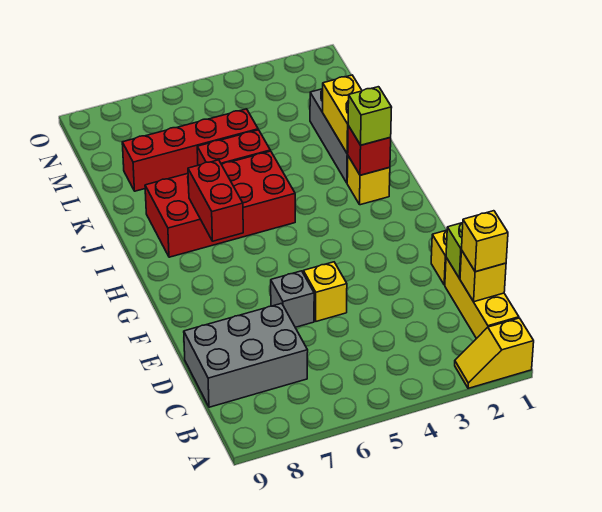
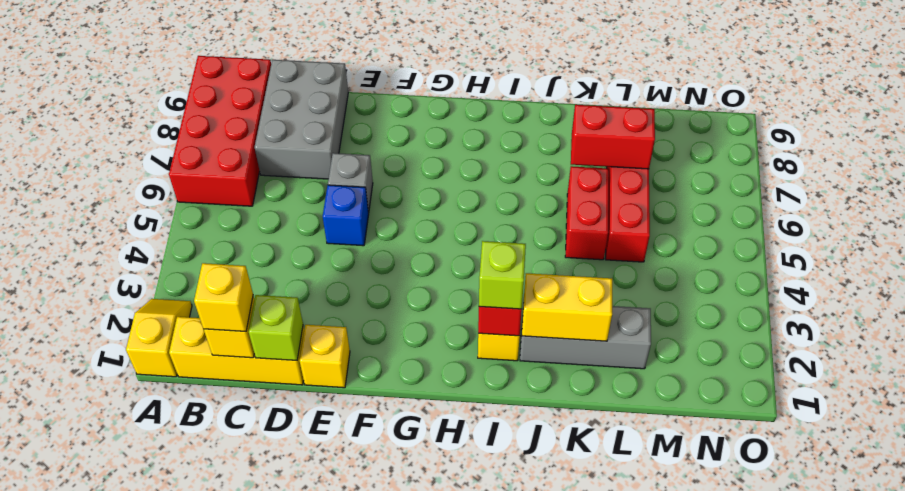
yellow 1x1 brick [303,262,347,321] -> blue 1x1 brick [323,185,369,246]
red 1x2 brick [188,160,243,241] -> red 1x2 brick moved to [571,105,655,169]
red 2x4 brick [145,151,295,257] -> red 2x4 brick moved to [169,56,271,206]

